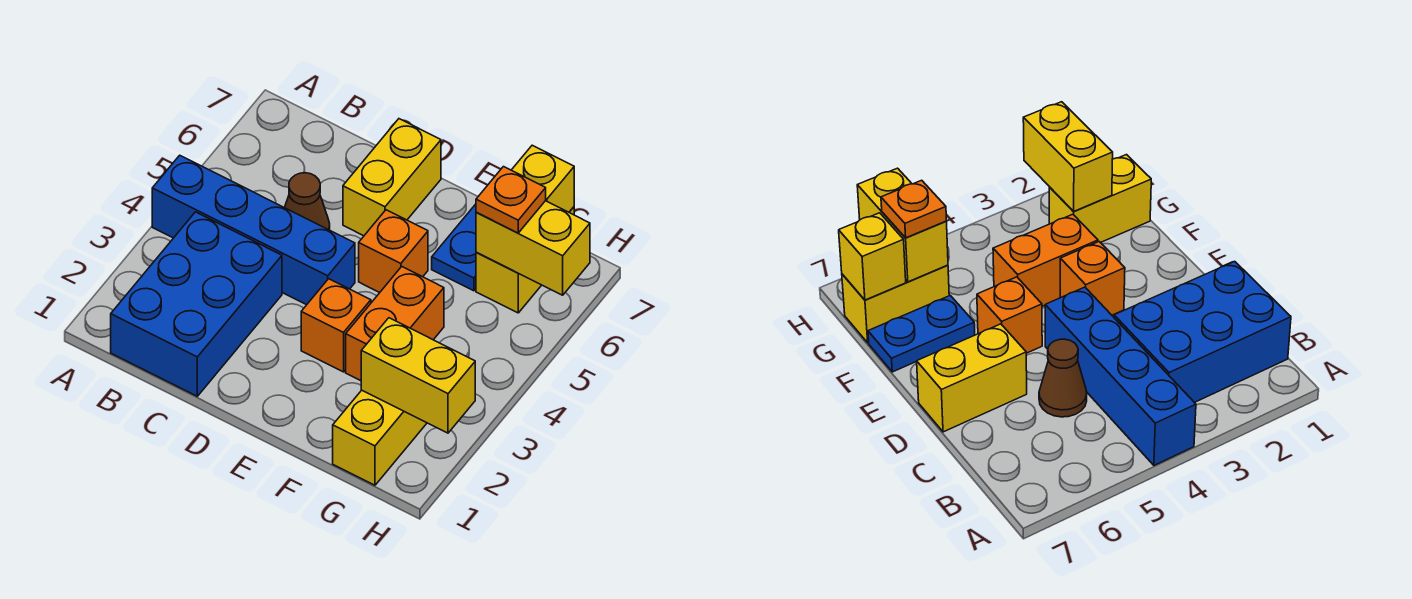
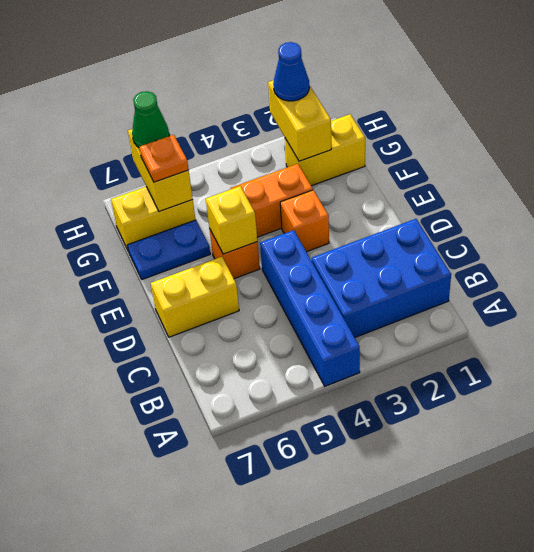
brown 1x1 cone [285,173,330,230] -> none
yellow 1x1 brick [512,145,574,212] -> yellow 1x1 brick moved to [206,186,257,254]
none -> blue 1x1 cone [273,42,309,101]
none -> green 1x1 cone [132,91,169,147]

